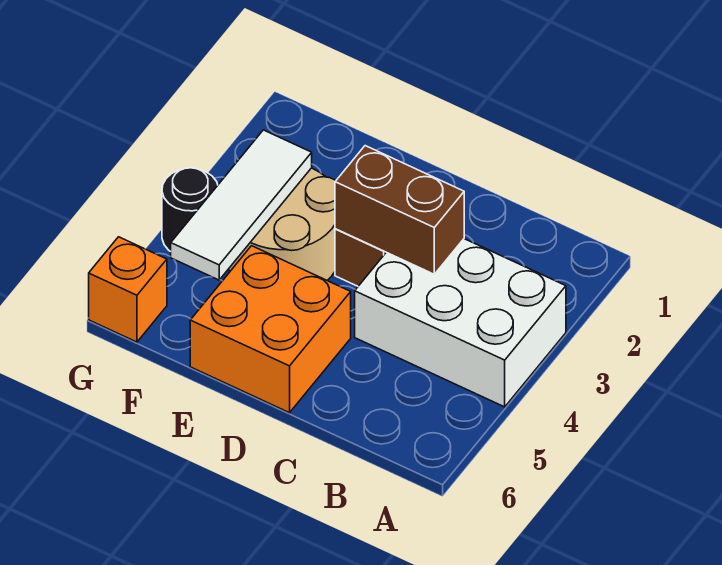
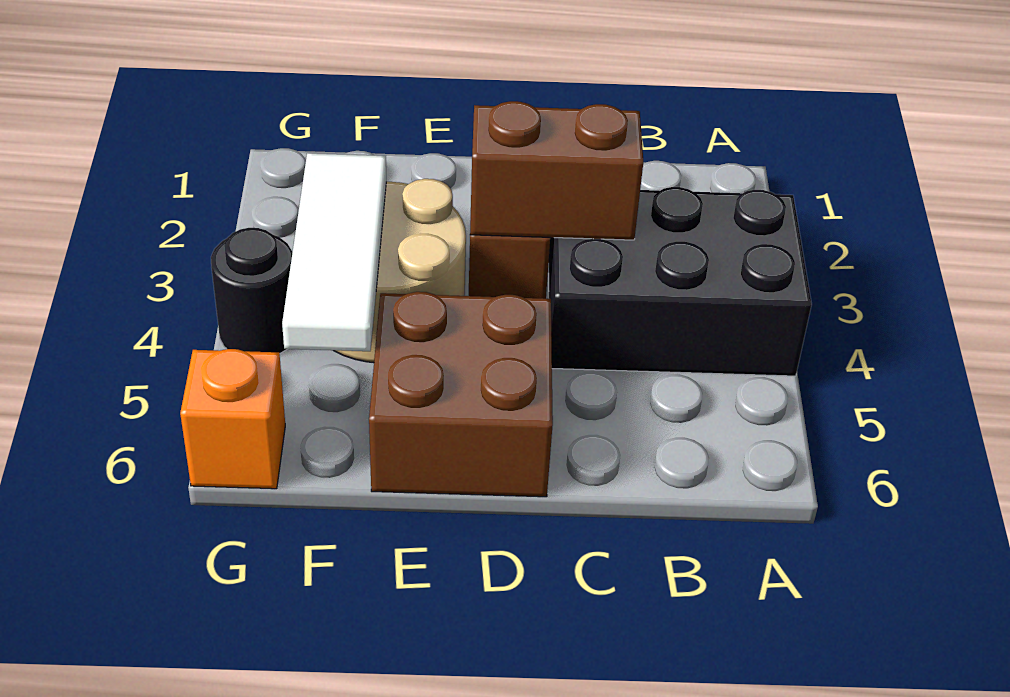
white 2x3 brick [355,239,566,407] -> black 2x3 brick [549,187,812,376]
orange 2x2 brick [190,246,351,413] -> brown 2x2 brick [369,292,553,497]

